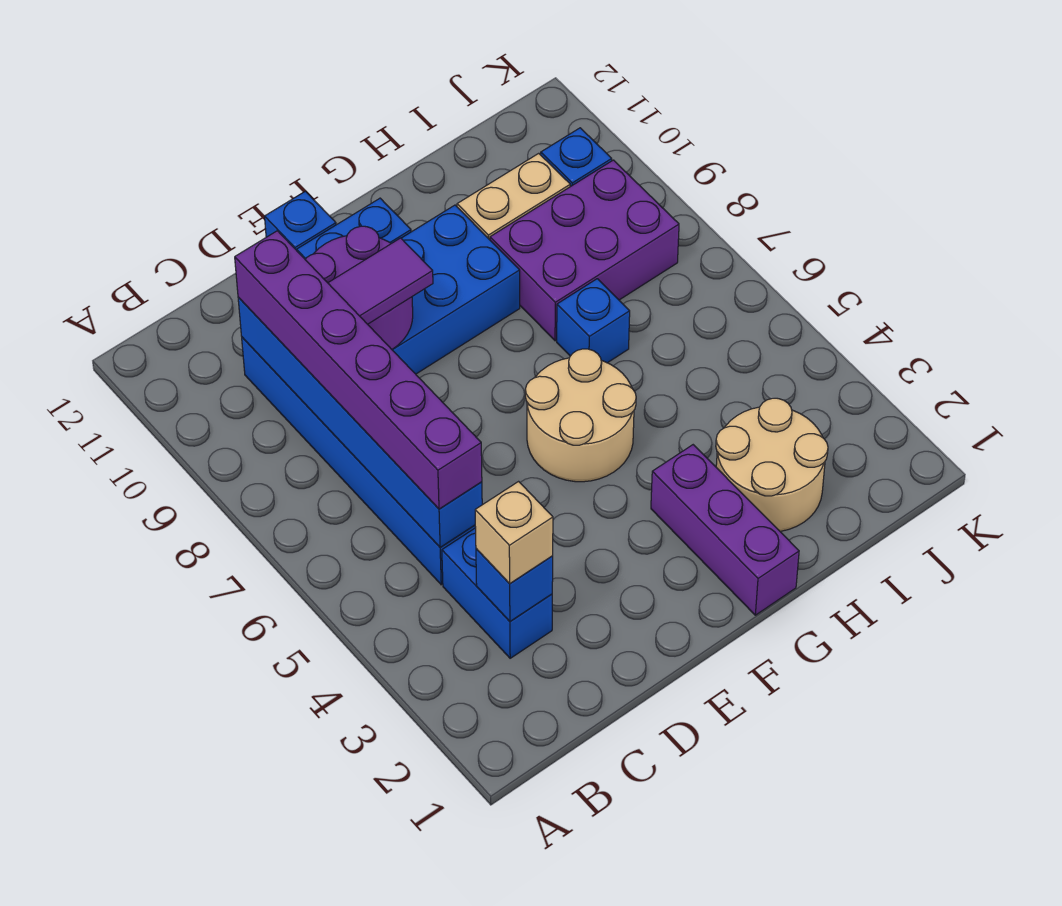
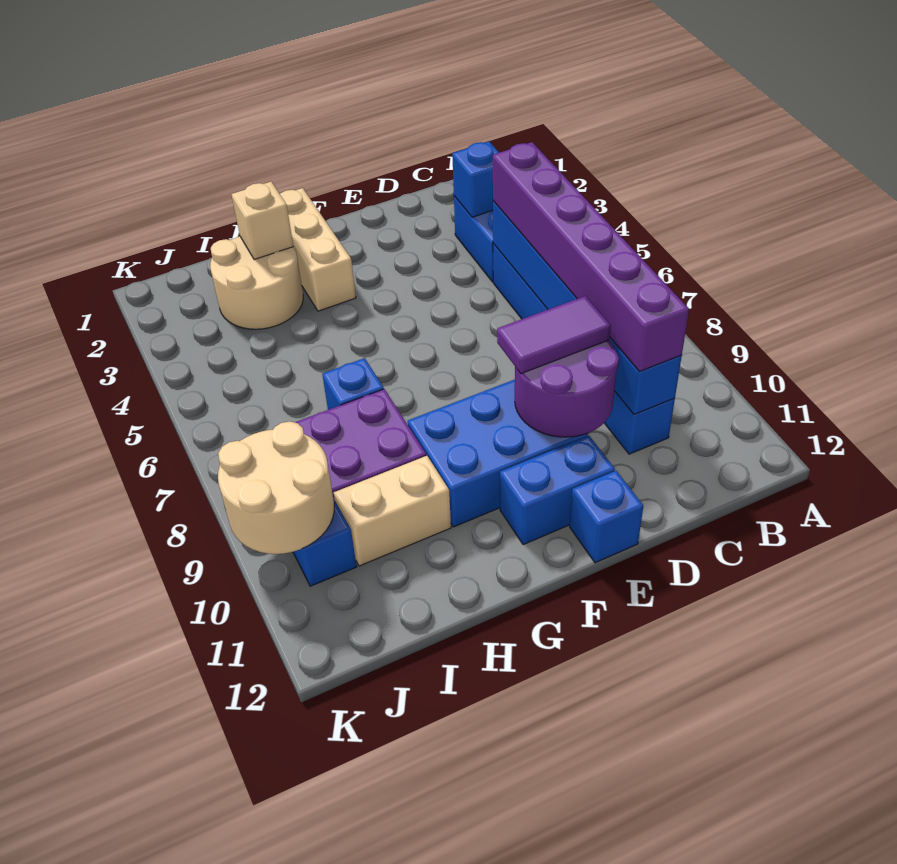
tan 1x1 brick [475,482,553,584] -> tan 1x1 brick moved to [232,182,293,259]
tan 2x2 round brick [525,349,636,482] -> tan 2x2 round brick moved to [218,421,334,554]
purple 1x3 brick [651,445,799,615] -> tan 1x3 brick [280,188,356,311]

